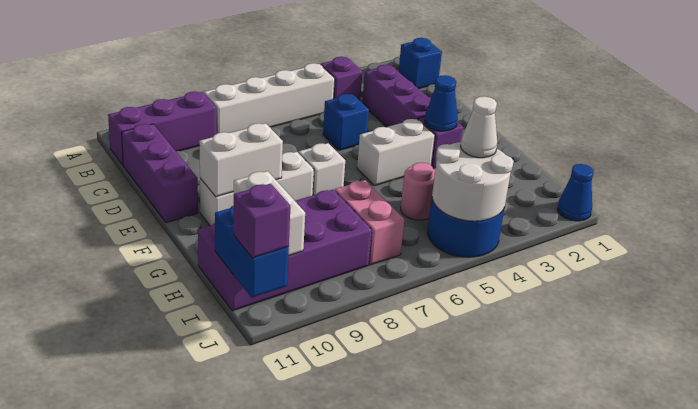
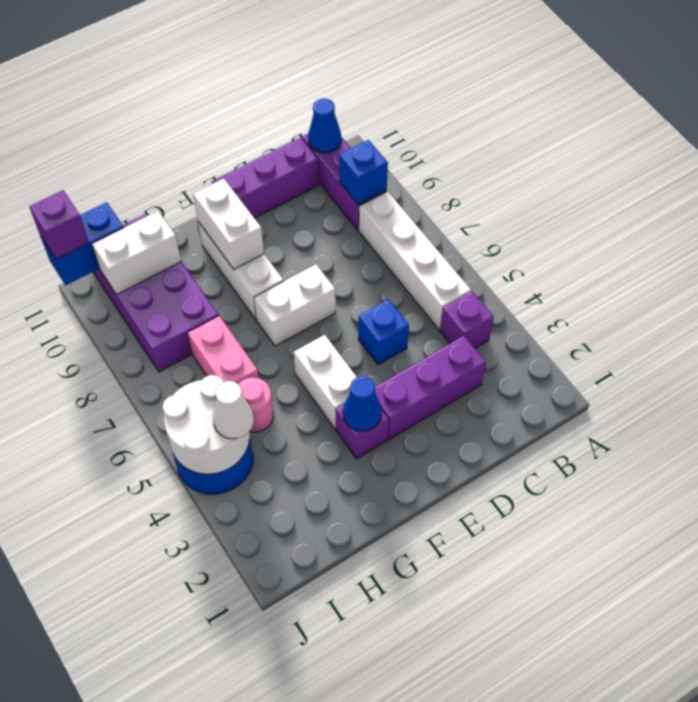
blue 1x1 brick [398,38,442,89] -> blue 1x1 brick moved to [339,140,388,205]
white 1x1 brick [298,143,345,195] -> white 1x2 brick [254,264,336,346]
pink 1x2 brick [335,180,405,265] -> pink 1x2 brick turned to [188,316,259,384]
blue 1x1 cone [557,164,594,221] -> blue 1x1 cone moved to [308,98,341,153]

